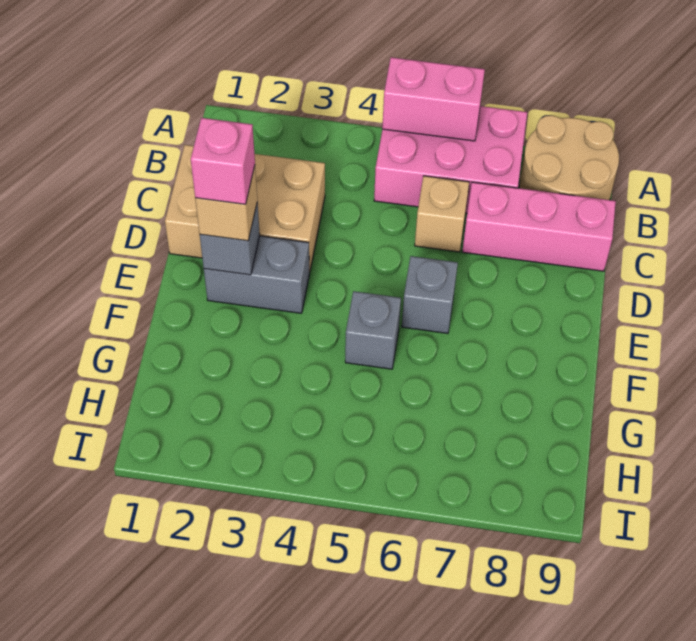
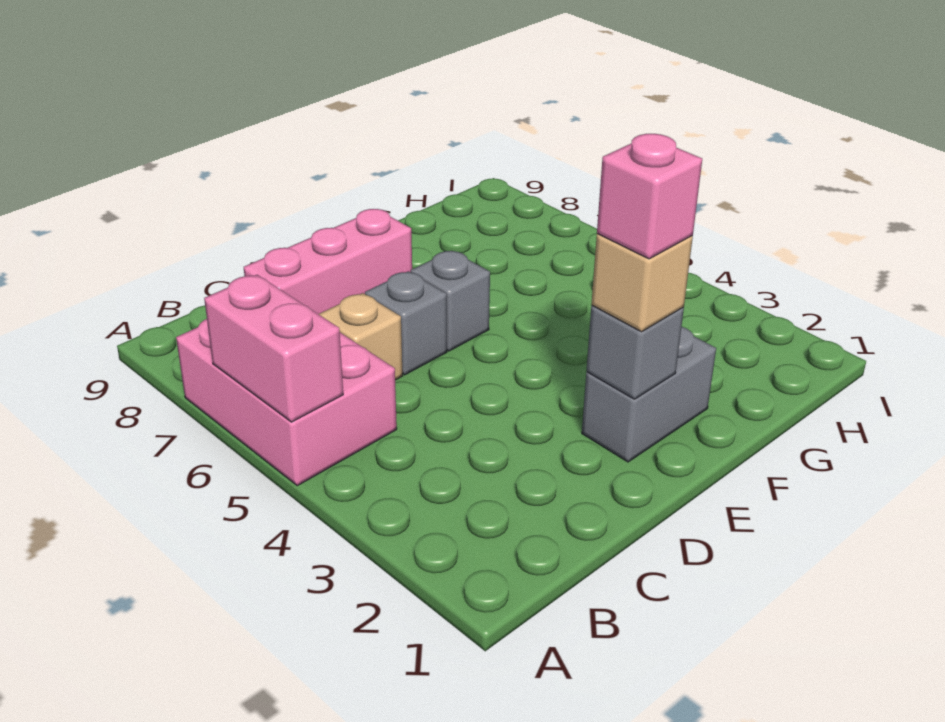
tan 2x2 round brick [519,115,619,200] -> none
tan 2x3 brick [165,145,325,273] -> none
pink 1x3 brick [462,182,616,271] -> pink 1x3 brick turned to [244,209,412,314]
grey 1x2 brick [204,236,309,313] -> grey 1x2 brick turned to [582,327,716,462]
grey 1x1 brick [345,291,401,369] -> grey 1x1 brick moved to [365,271,447,375]

